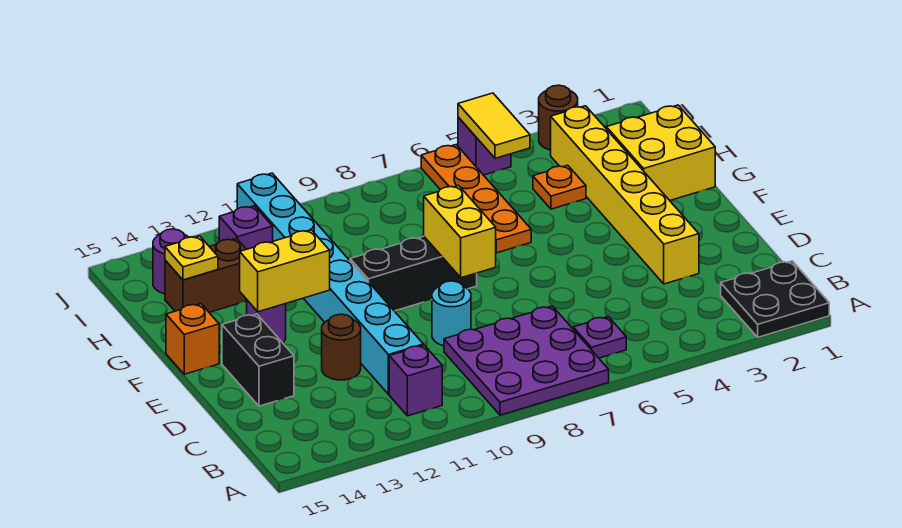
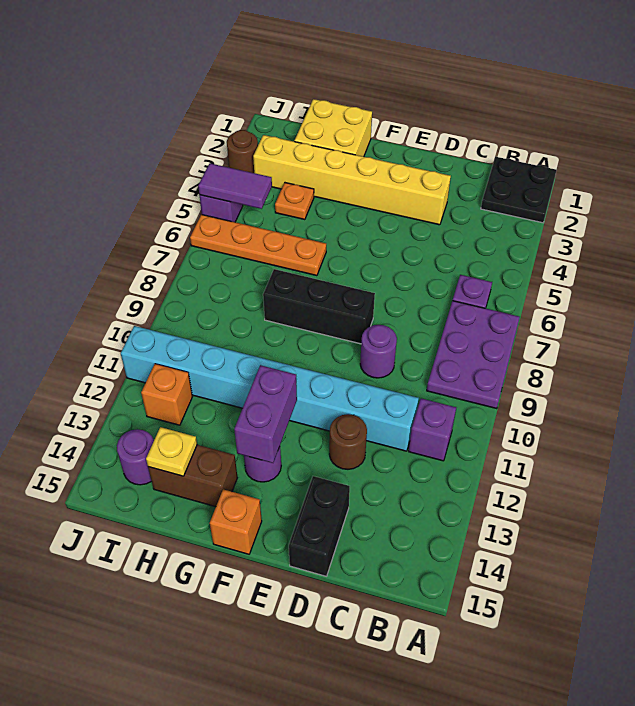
purple 3x3 plate [444,306,609,415] -> purple 2x3 plate [427,301,520,409]
cyan 1x1 round brick [432,281,471,346] -> purple 1x1 round brick [360,325,397,378]
black 1x2 brick [222,314,294,406] -> black 1x2 brick turned to [289,476,350,576]
yellow 1x2 brick [424,186,496,278] -> none
black 1x3 brick [350,236,477,311] -> black 1x3 brick turned to [263,269,375,344]
yellow 1x2 brick [240,230,330,312] -> purple 1x2 brick [234,365,297,463]
brown 1x2 brick [165,238,247,312] -> brown 1x2 brick turned to [148,445,237,507]
yellow 1x2 tile [458,93,530,158] -> purple 1x2 tile [198,163,272,209]
purple 1x1 brick [219,206,273,249] -> orange 1x1 brick [141,364,193,425]

